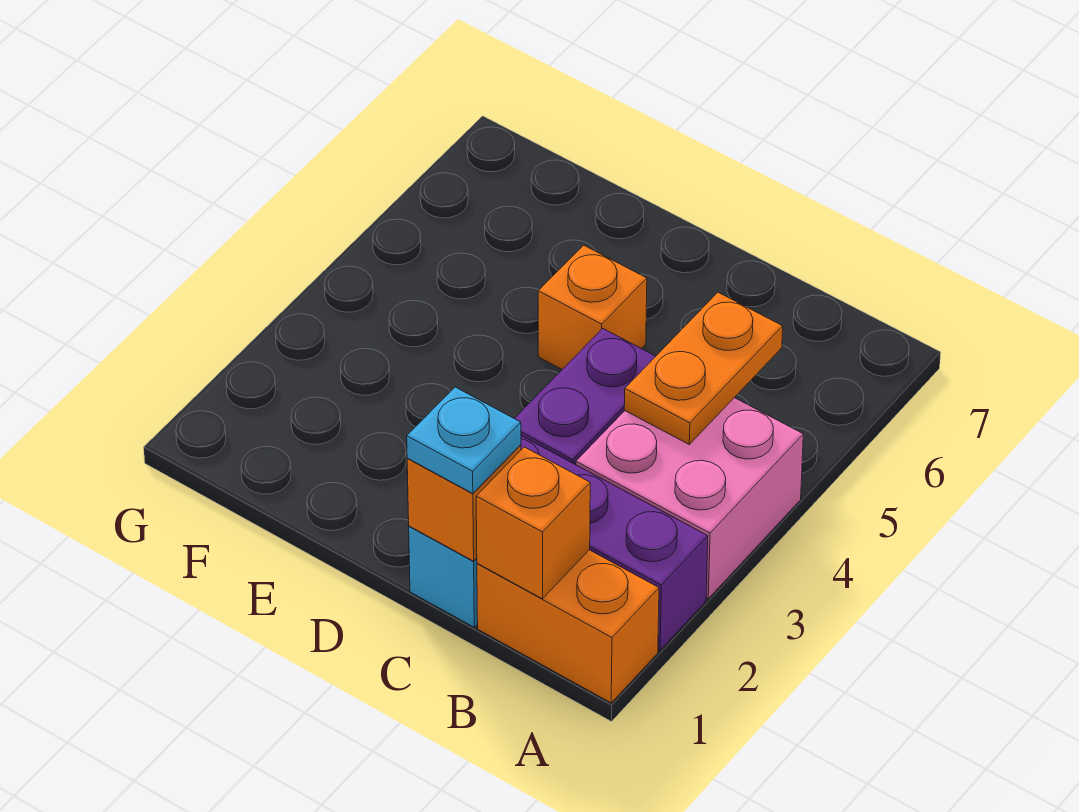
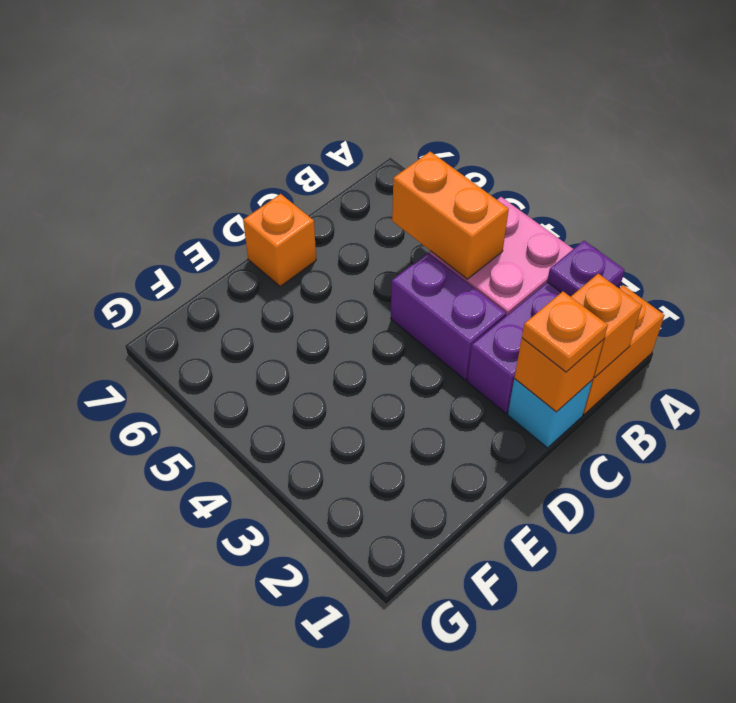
none -> purple 1x1 plate [547,241,625,297]
orange 1x2 plate [624,292,783,444] -> orange 1x2 brick [392,152,509,279]
cyan 1x1 plate [407,387,521,493] -> orange 1x1 plate [522,292,608,372]
orange 1x1 brick [538,245,647,369] -> orange 1x1 brick moved to [243,194,316,287]

